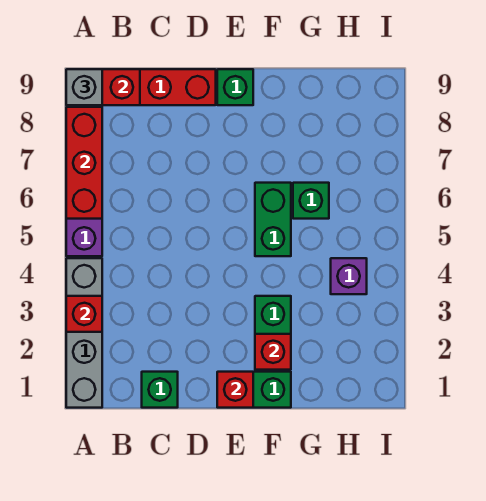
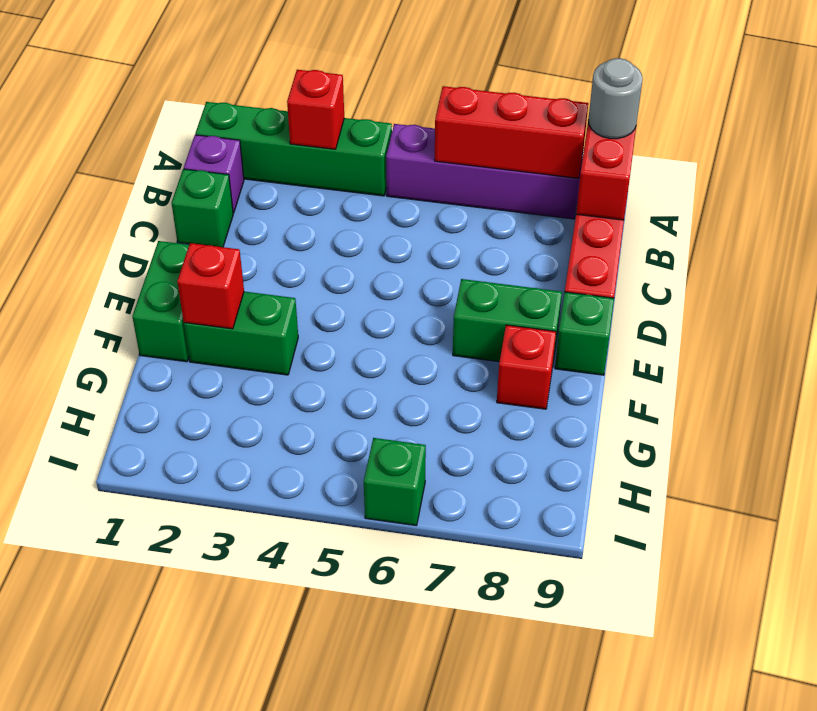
grey 1x4 brick [66,258,102,408] -> green 1x4 brick [195,102,392,196]
grey 1x1 brick [66,69,102,105] -> grey 1x1 round brick [588,58,643,139]
red 1x1 brick [217,372,253,408] -> red 1x1 brick moved to [497,325,556,409]
green 1x2 brick [255,183,291,256] -> green 1x2 brick moved to [453,279,562,368]
green 1x1 brick [293,183,329,219] -> green 1x1 brick moved to [364,438,426,526]
purple 1x1 brick [331,258,367,294] -> purple 1x1 brick moved to [184,135,244,213]

